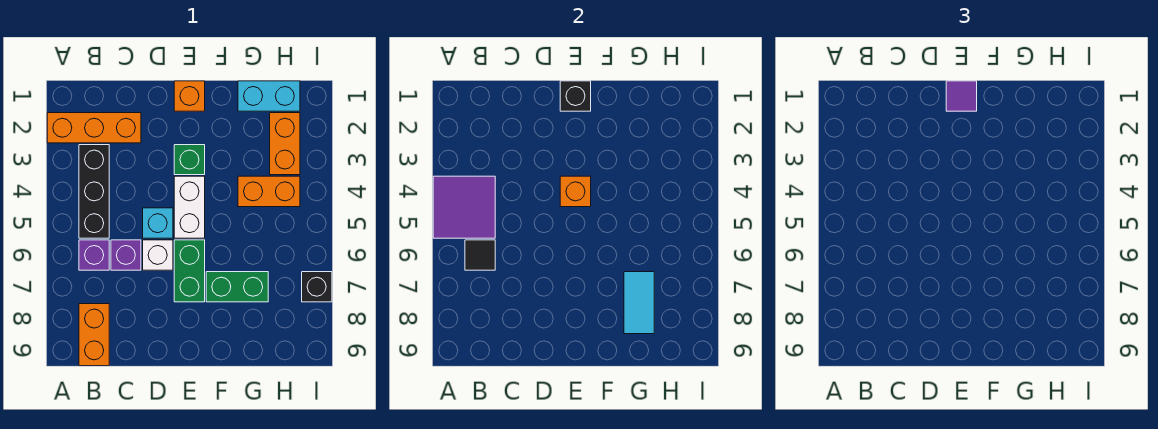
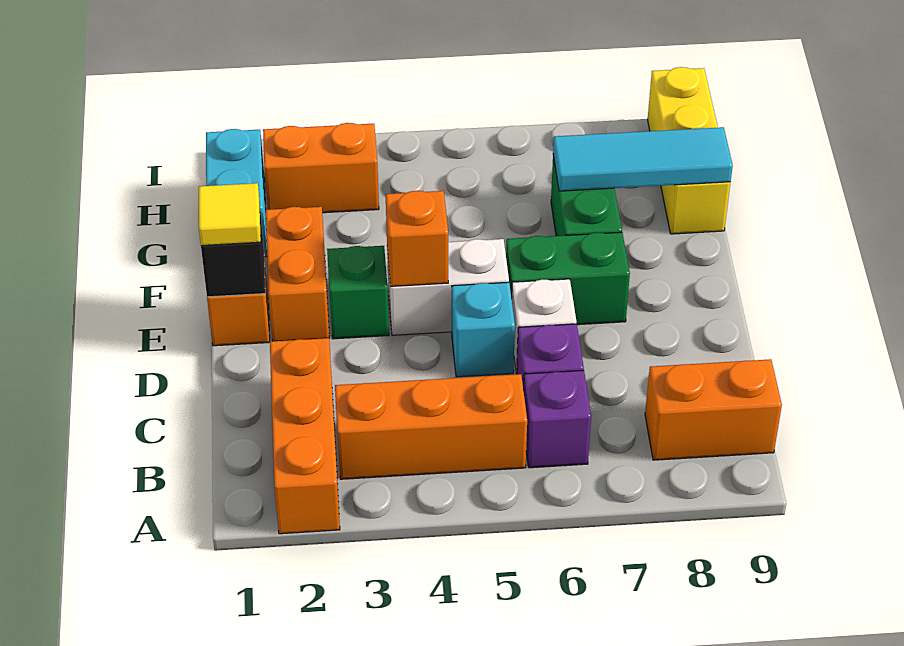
purple 2x2 tile [433,176,495,238] -> none
black 1x3 brick [79,145,109,238] -> orange 1x3 brick [335,374,527,479]
black 1x1 tile [465,240,495,270] -> none
purple 1x1 tile [946,81,977,111] -> yellow 1x1 tile [199,183,261,246]
orange 1x2 brick [238,176,300,207] -> orange 1x2 brick moved to [266,207,329,341]
cyan 1x2 tile [624,272,654,334] -> cyan 1x3 tile [553,127,733,191]
none -> yellow 1x3 brick [648,67,731,234]
black 1x1 brick [302,272,332,302] -> none

